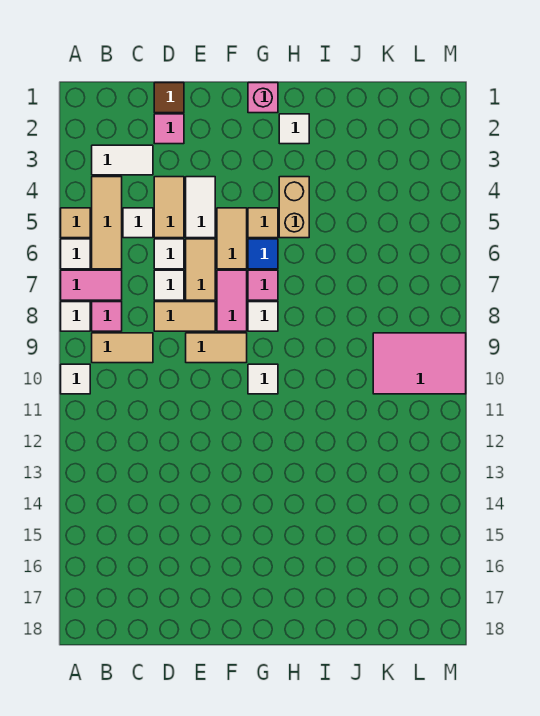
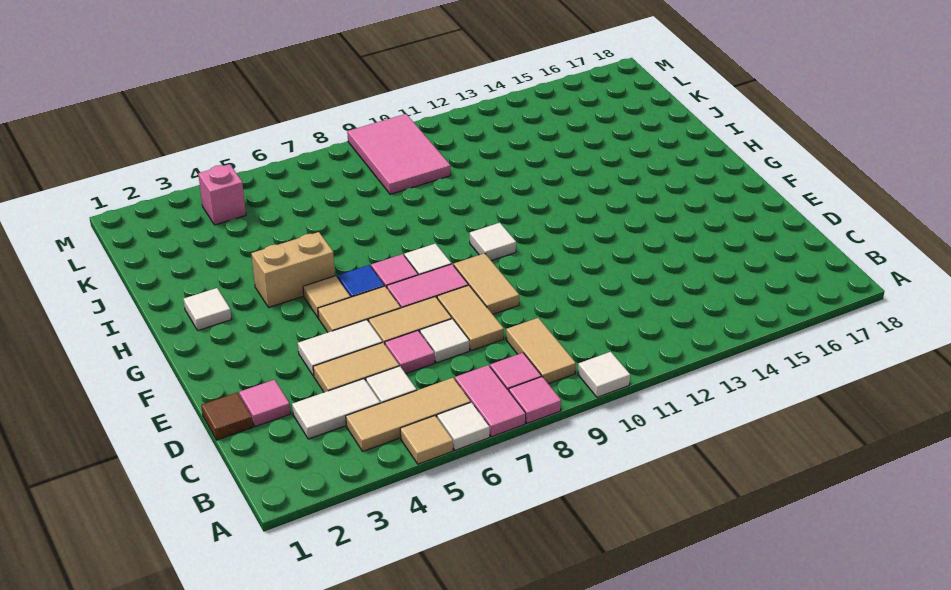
white 1x1 tile [61,302,90,331] -> pink 1x1 tile [509,377,561,424]
white 1x2 tile [92,145,153,175] -> white 1x2 tile turned to [292,379,380,439]
white 1x1 tile [154,239,184,269] -> pink 1x1 tile [385,331,435,374]
pink 1x1 brick [248,83,278,113] -> pink 1x1 brick moved to [198,164,246,225]

